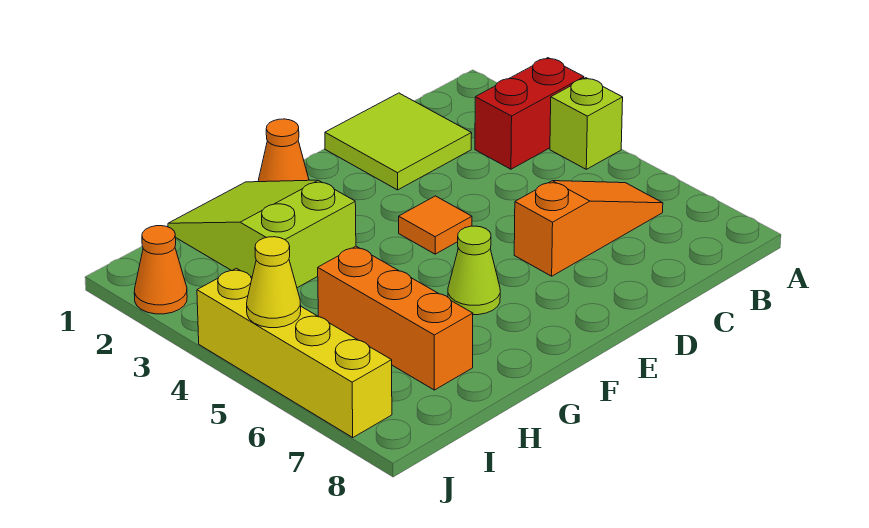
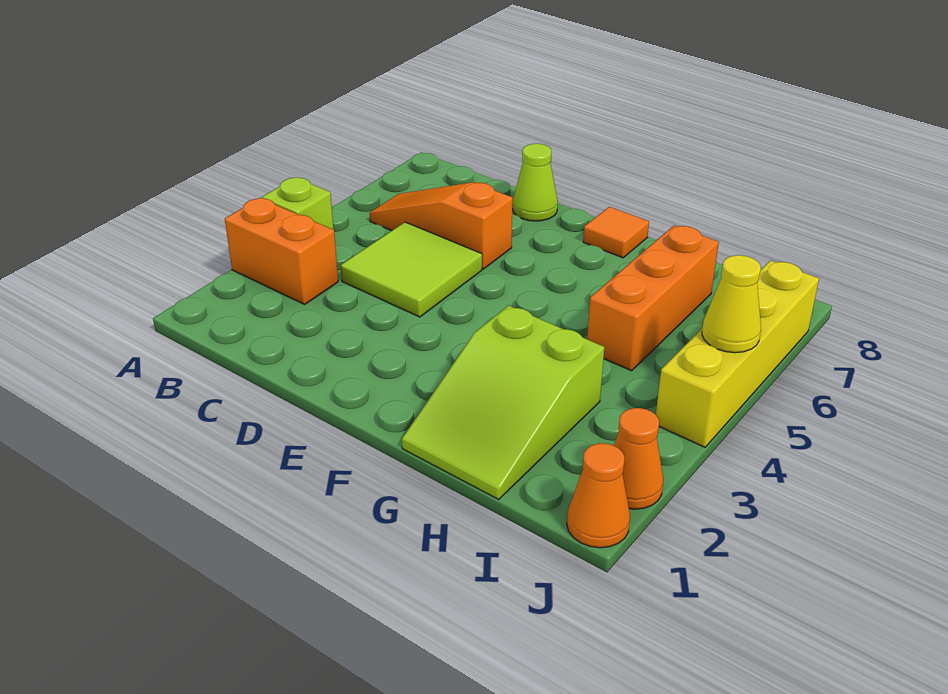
red 1x2 brick [475,58,584,169] -> orange 1x2 brick [225,198,338,304]
lime 2x2 tile [325,93,472,190] -> lime 2x2 tile moved to [341,222,482,317]
orange 1x1 tile [399,196,472,254] -> orange 1x1 tile moved to [583,207,649,258]
orange 1x1 cone [258,119,309,182] -> orange 1x1 cone moved to [567,443,630,548]
lime 1x1 cone [448,226,500,315] -> lime 1x1 cone moved to [512,144,558,221]

